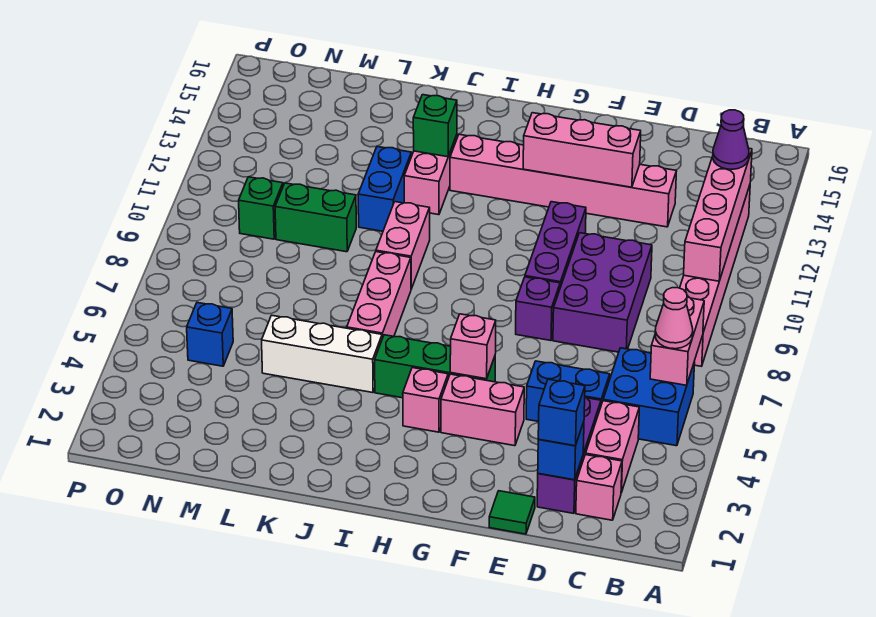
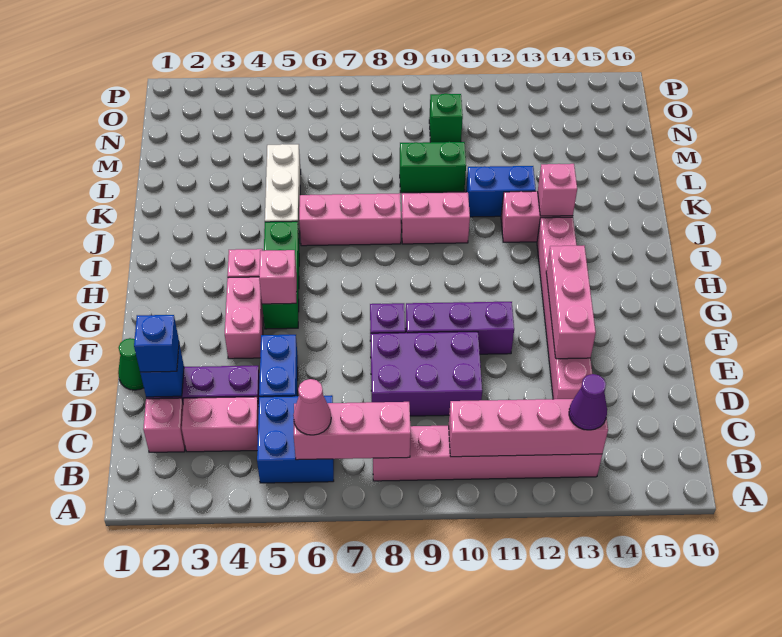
pink 1x2 brick [650,297,704,385] -> pink 1x3 brick [294,402,411,460]
green 1x1 tile [489,491,535,534] -> green 1x1 cone [118,338,144,390]
green 1x1 brick [413,95,457,157] -> pink 1x1 brick [538,164,577,216]
green 1x2 brick [275,183,356,252] -> green 1x2 brick turned to [400,142,466,193]
blue 1x1 brick [187,303,233,366] -> none

